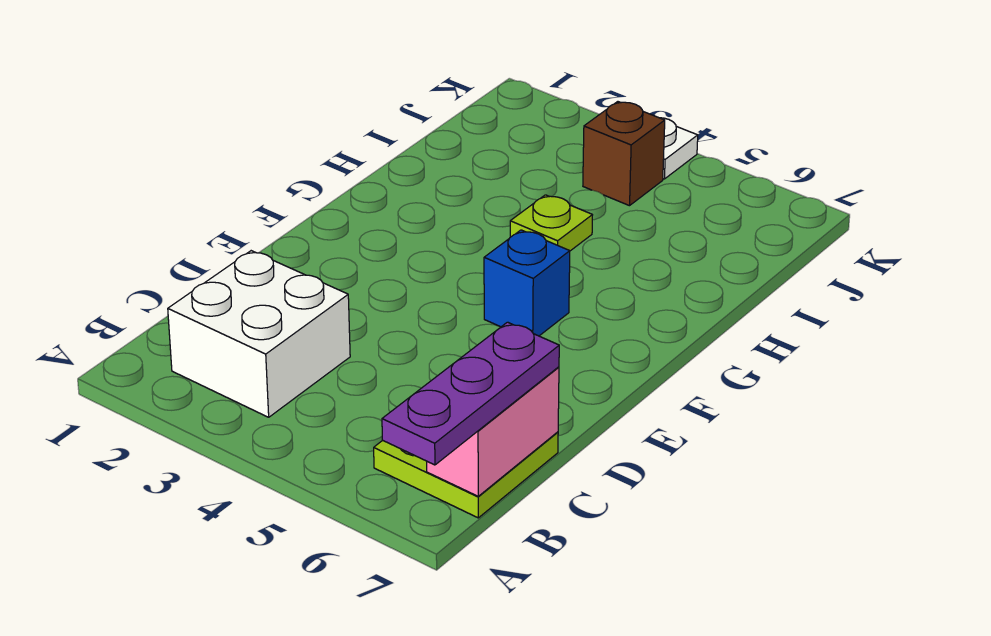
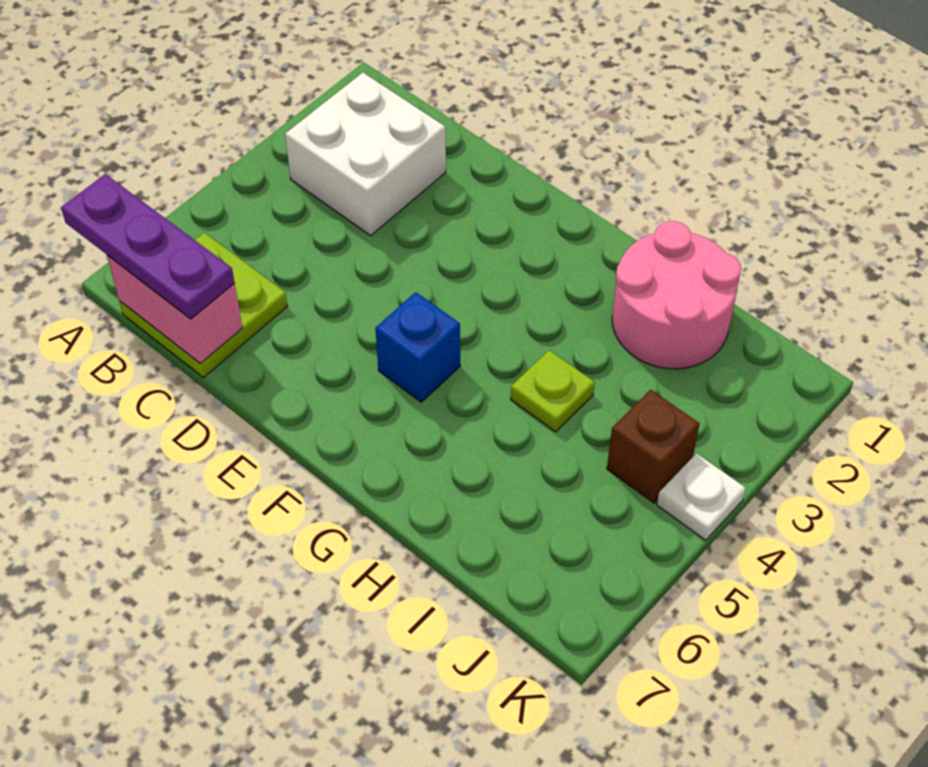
none -> pink 2x2 round brick [612,221,741,369]

